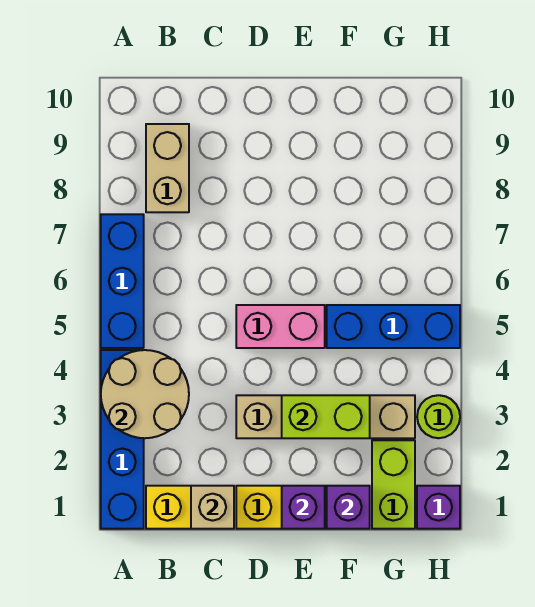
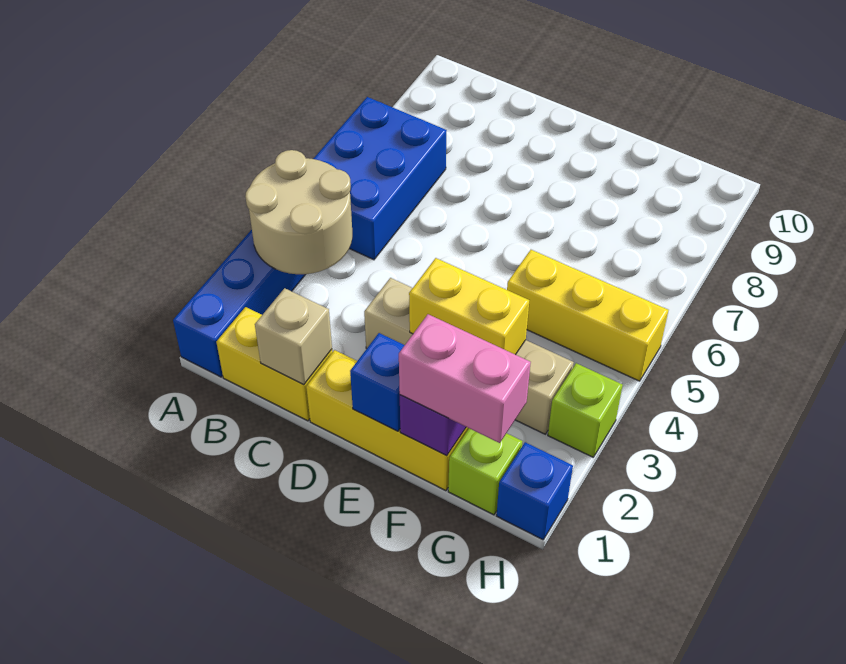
blue 1x3 brick [101,214,144,348] -> blue 2x3 brick [313,97,447,260]
tan 1x2 brick [146,124,189,212] -> none
pink 1x2 brick [236,305,325,348] -> pink 1x2 brick moved to [399,314,531,443]
purple 1x1 brick [282,486,325,529] -> blue 1x1 brick [350,333,405,431]
lime 1x2 brick [282,395,370,438] -> yellow 1x2 brick [409,258,529,355]
blue 1x3 brick [327,305,460,348] -> yellow 1x3 brick [507,250,668,381]
lime 1x2 brick [372,440,415,529] -> lime 1x1 brick [448,428,523,515]
purple 1x1 brick [417,486,460,529] -> blue 1x1 brick [497,442,573,540]
lime 1x1 round brick [417,395,460,438] -> lime 1x1 brick [548,363,623,457]

